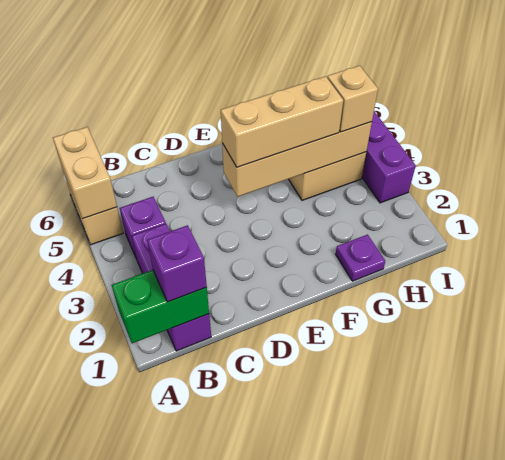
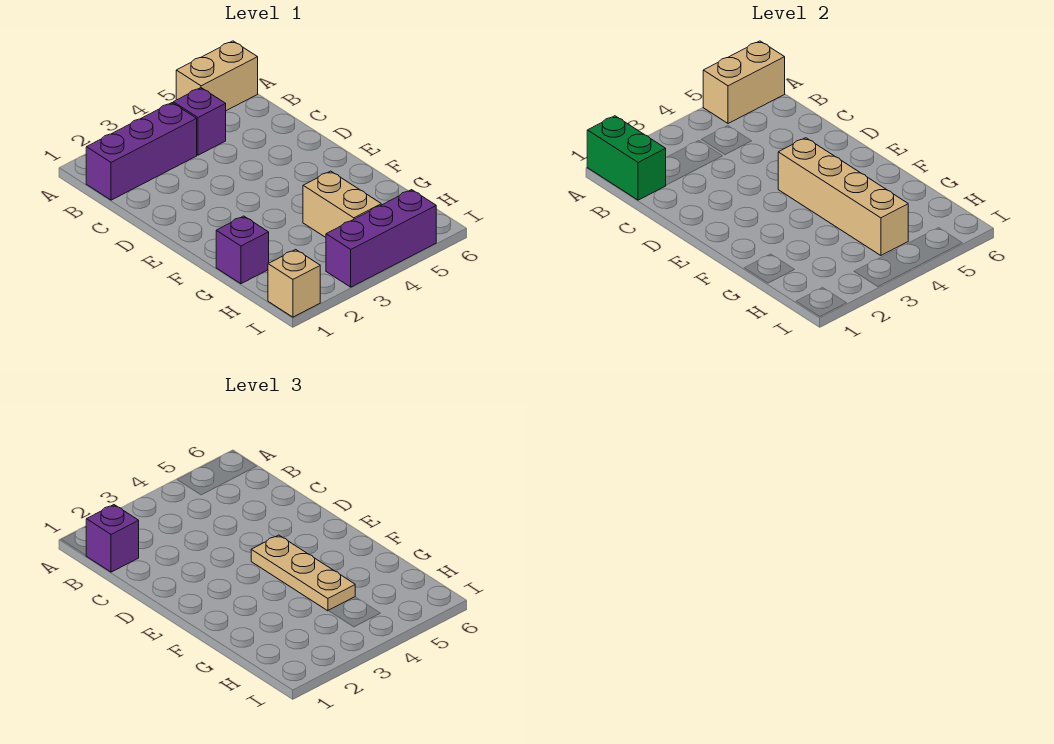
tan 1x3 brick [221,76,343,167] -> tan 1x3 plate [251,535,355,611]
purple 1x1 plate [336,235,385,281] -> purple 1x1 brick [216,216,269,284]
tan 1x1 brick [327,66,378,132] -> tan 1x1 brick moved to [268,250,320,317]

